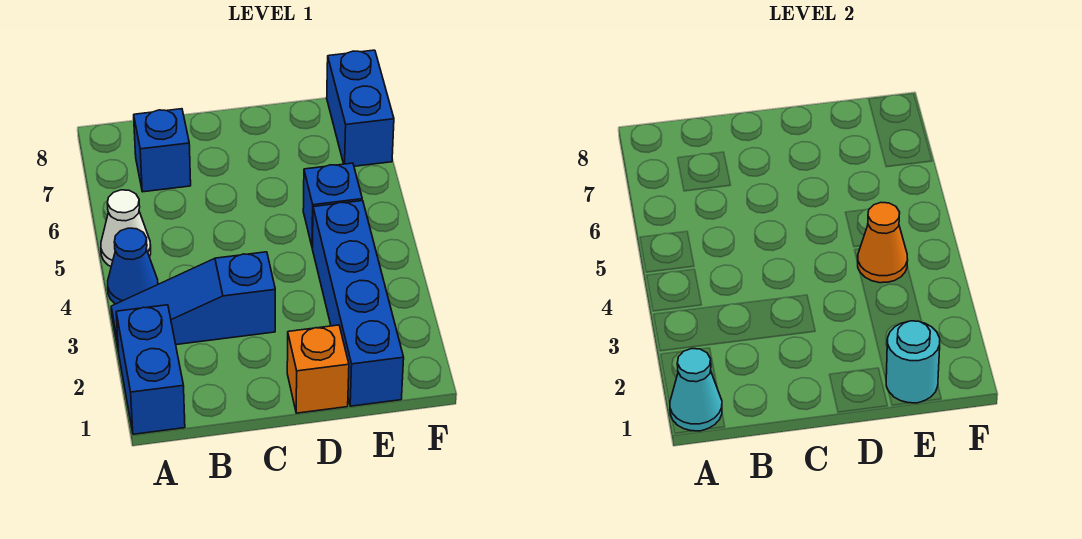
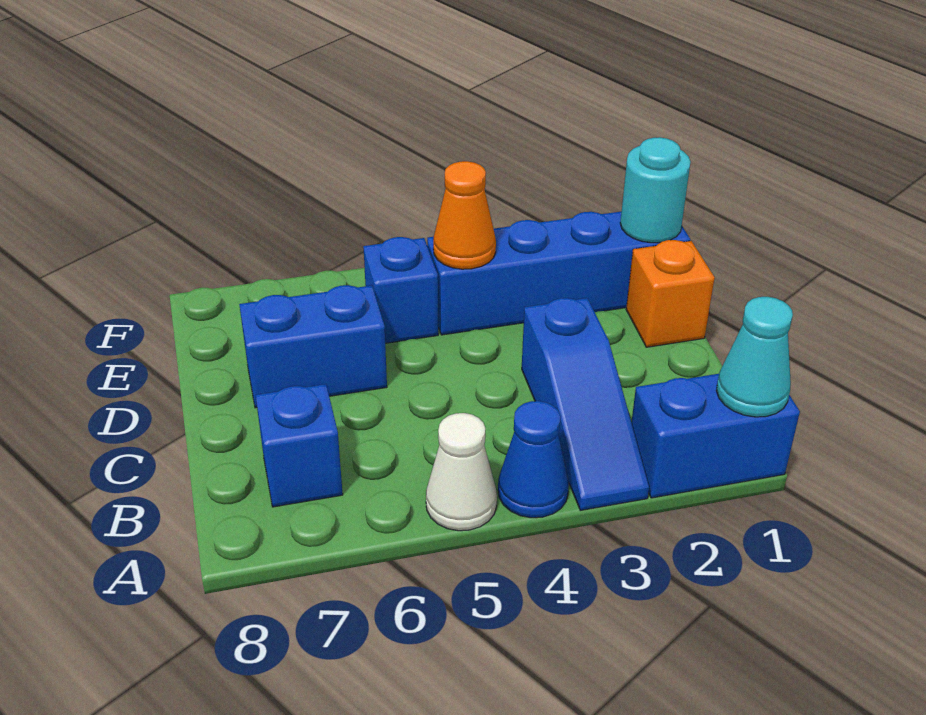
blue 1x2 brick [327,50,394,166] -> blue 1x2 brick moved to [239,285,387,408]

